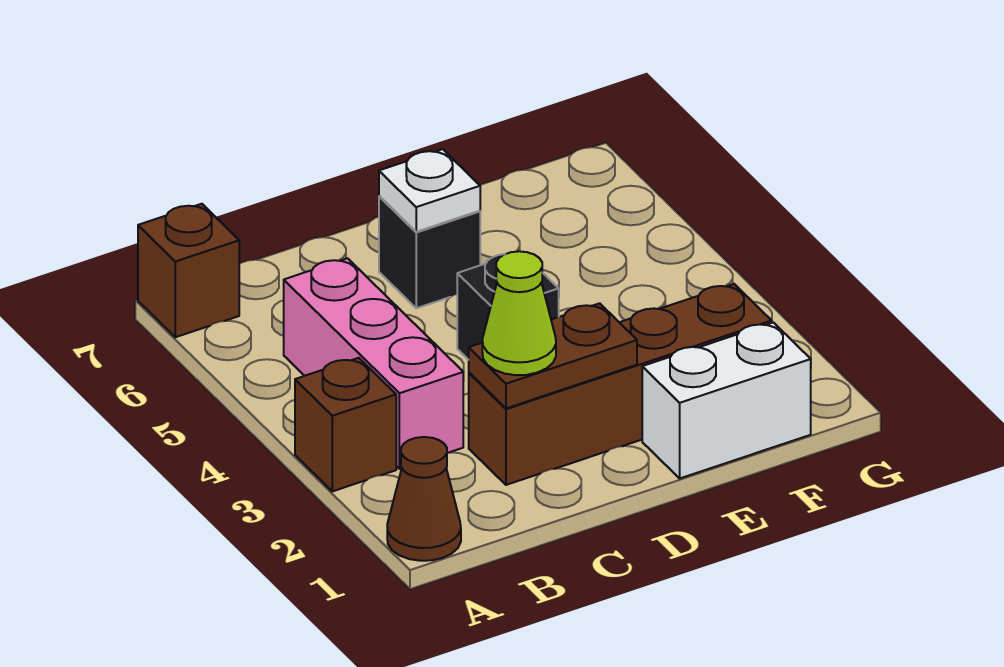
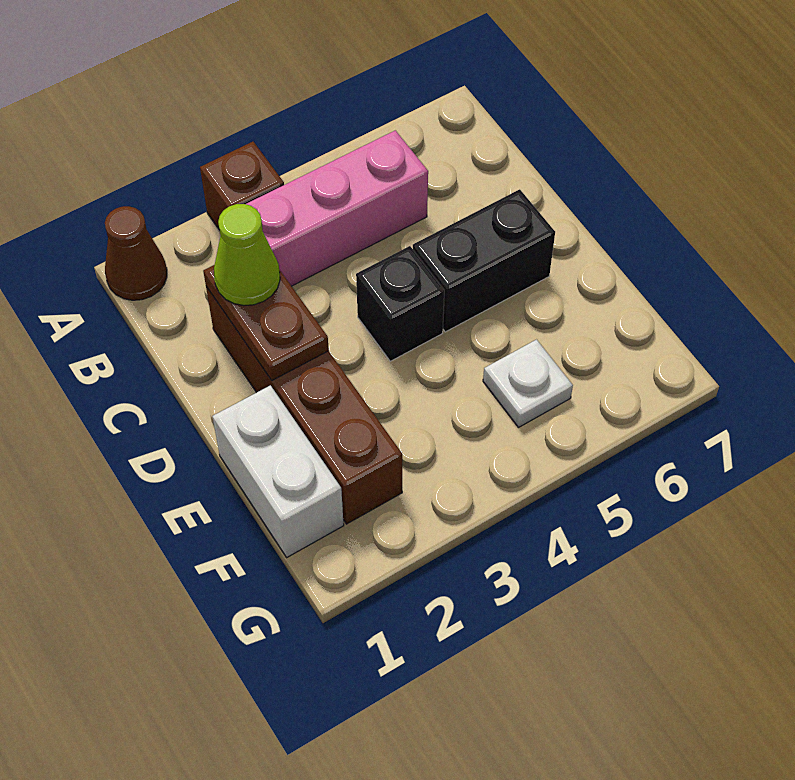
brown 1x1 brick [138,204,239,337] -> none
black 1x1 brick [379,196,480,308] -> black 1x2 brick [413,189,555,332]
white 1x1 plate [379,149,480,232] -> white 1x1 plate moved to [483,340,573,427]

